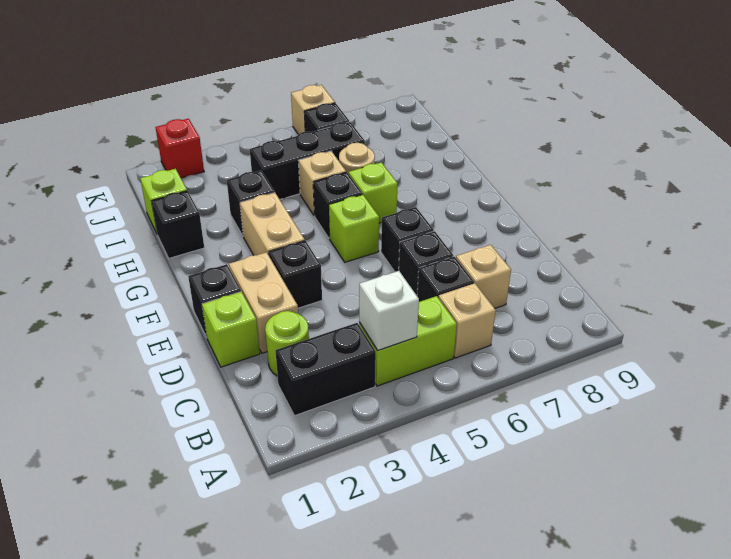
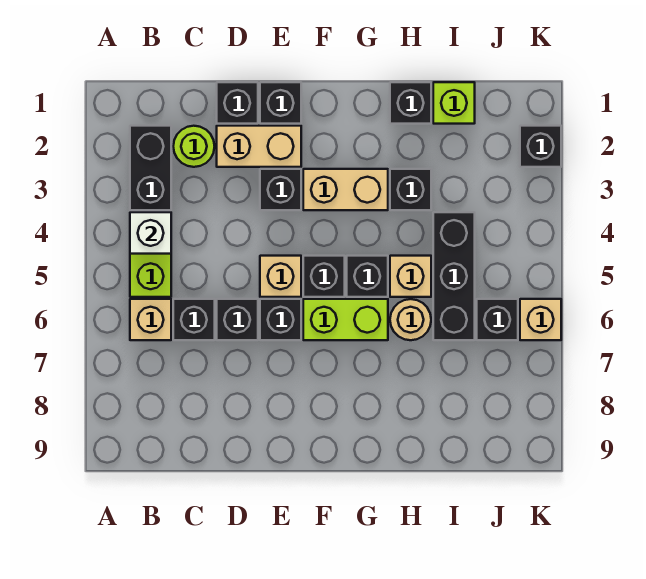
tan 1x1 brick [456,245,511,308] -> tan 1x1 brick moved to [260,256,301,297]
lime 1x1 brick [202,292,260,367] -> black 1x1 brick [217,82,258,124]
lime 1x1 brick [329,195,379,262] -> black 1x1 brick [303,256,345,297]
lime 1x1 brick [349,162,398,223] -> lime 1x2 brick [303,299,388,340]
red 1x1 brick [156,119,204,178] -> black 1x1 brick [520,126,561,167]

